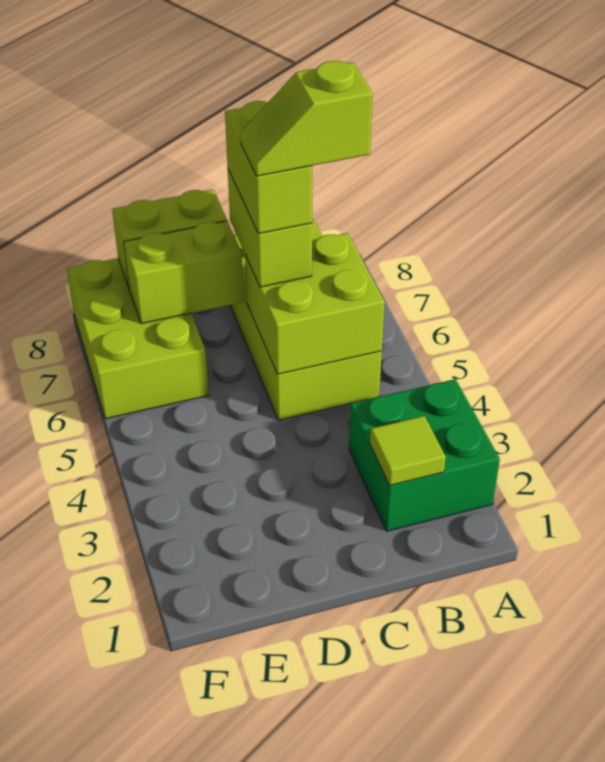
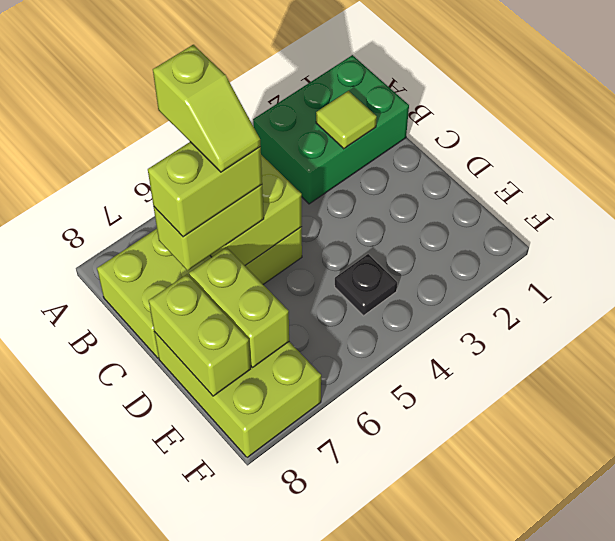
green 2x2 brick [349,379,500,531] -> green 2x3 brick [253,55,409,204]
none -> black 1x1 plate [335,254,397,316]
lime 2x3 brick [67,258,208,419] -> lime 2x3 brick turned to [154,332,321,458]

